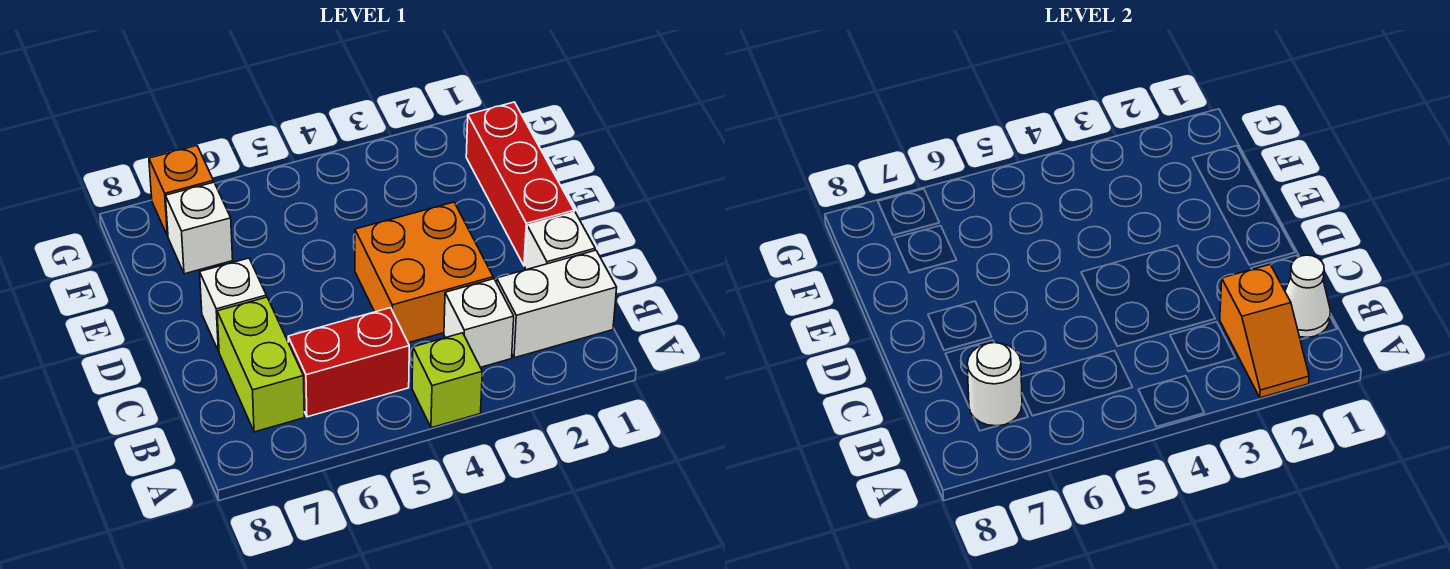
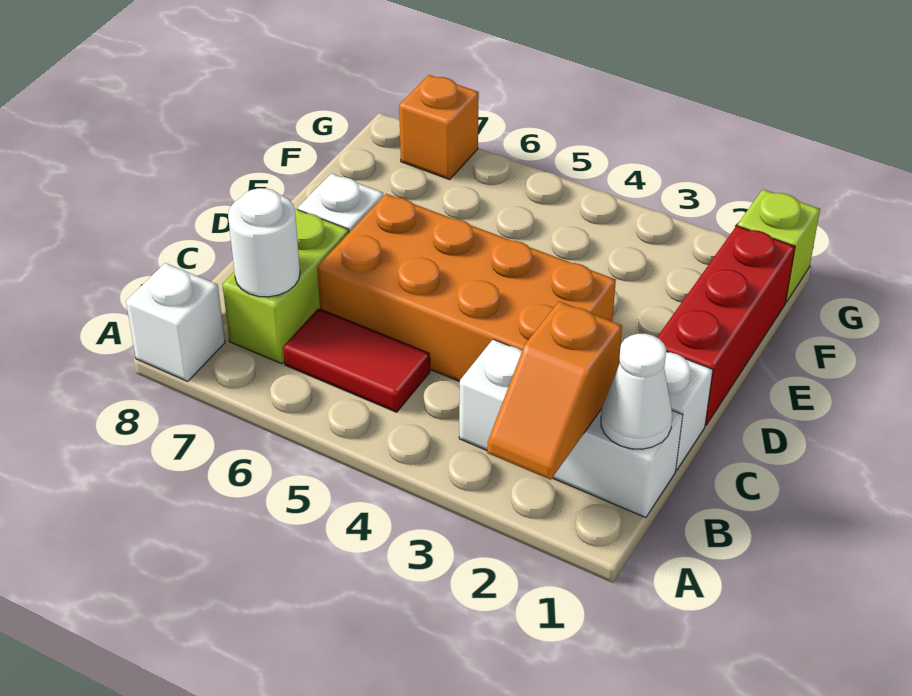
lime 1x1 brick [412,333,482,428] -> lime 1x1 brick moved to [738,189,820,302]
red 1x2 brick [288,308,409,417] -> red 1x2 tile [283,308,430,412]
orange 2x2 brick [355,202,493,343] -> orange 2x4 brick [317,194,616,382]
white 1x1 brick [166,182,233,274] -> white 1x1 brick moved to [126,263,225,381]

